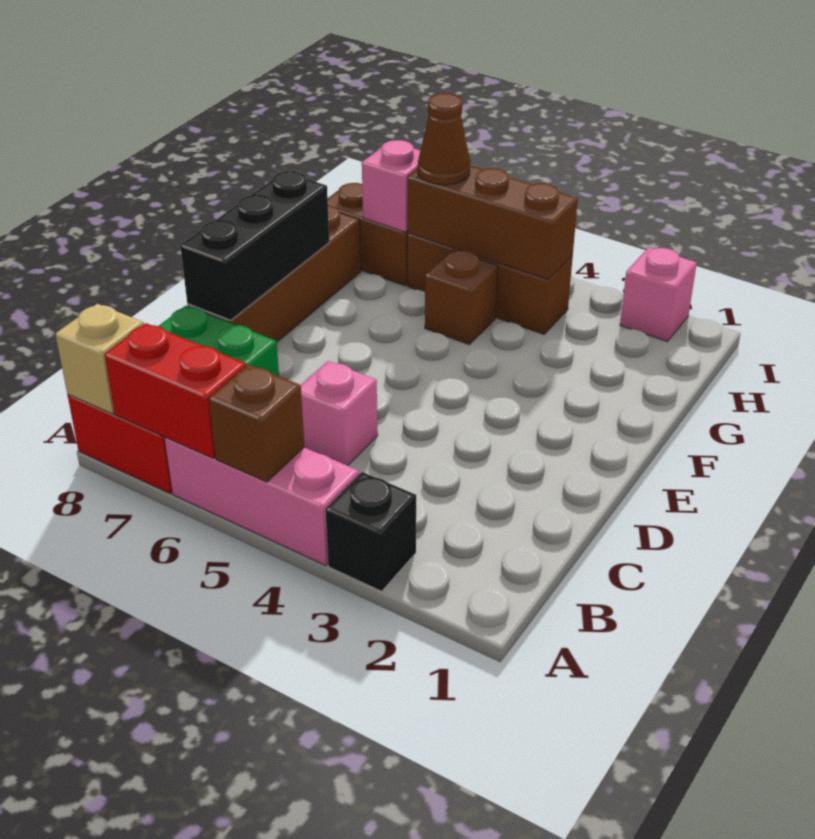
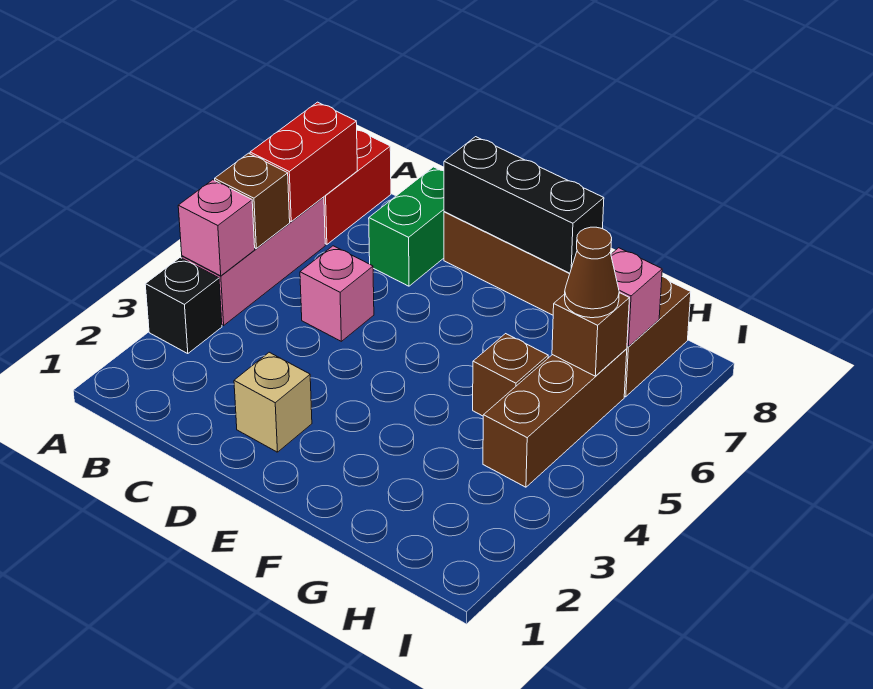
tan 1x1 brick [55,304,144,414] -> tan 1x1 brick moved to [234,352,312,452]
brown 1x3 brick [408,166,578,280] -> brown 1x1 brick [552,293,629,376]
pink 1x1 brick [620,247,697,342] -> pink 1x1 brick moved to [178,180,255,276]

